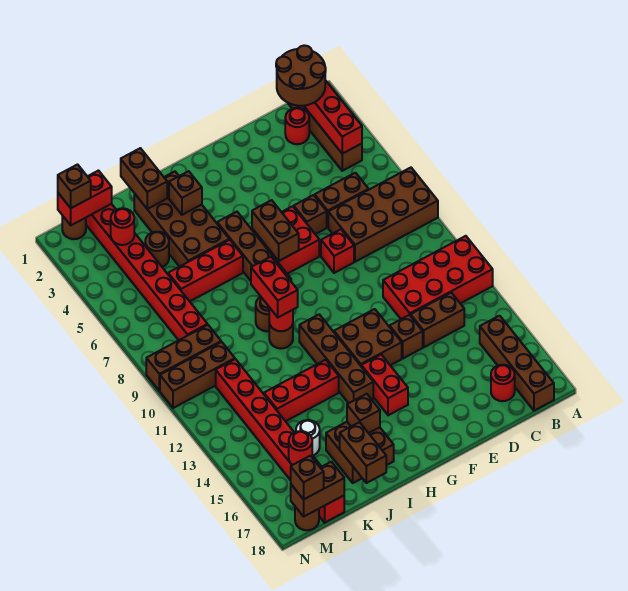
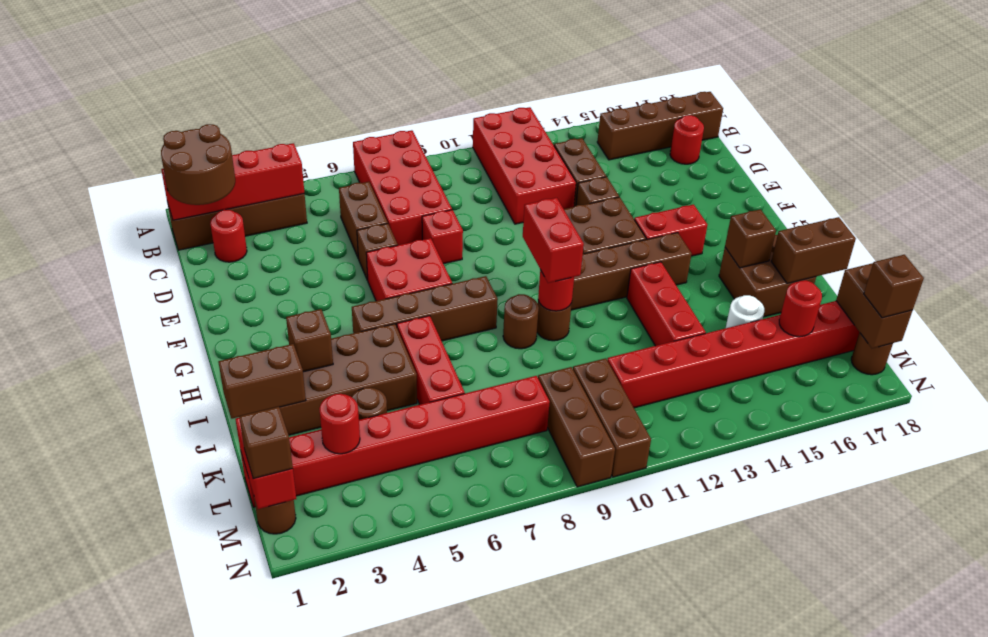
brown 2x4 brick [328,168,438,262] -> red 2x4 brick [353,130,452,245]
brown 1x2 brick [252,200,299,261] -> none
red 1x2 brick [251,257,298,317] -> red 1x2 brick turned to [523,198,584,283]

